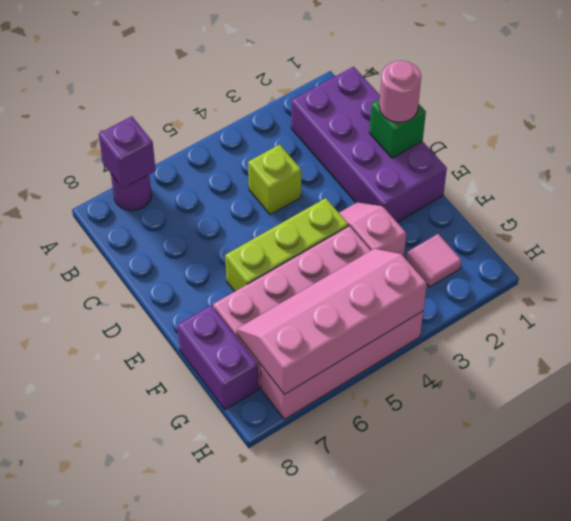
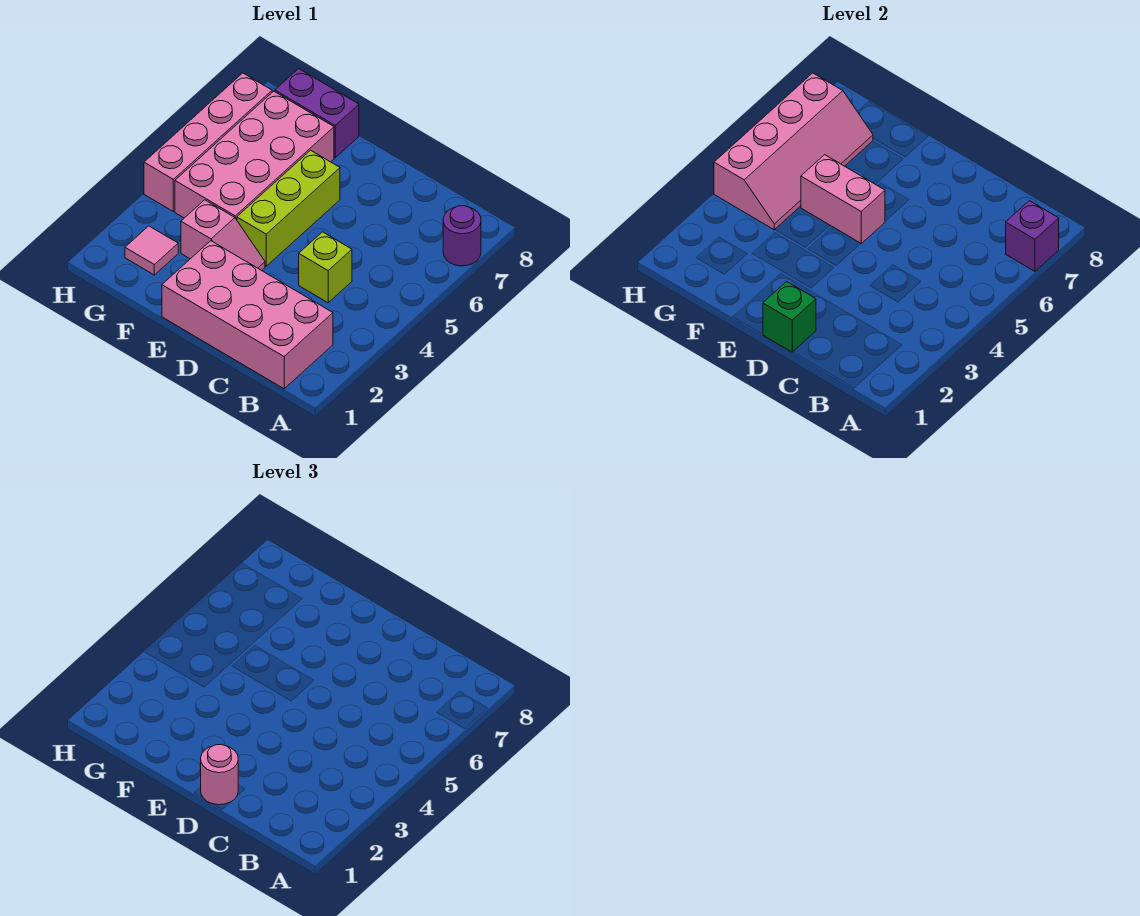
purple 2x4 brick [291,67,447,222] -> pink 2x4 brick [162,241,333,389]
none -> pink 1x2 brick [801,155,885,244]

